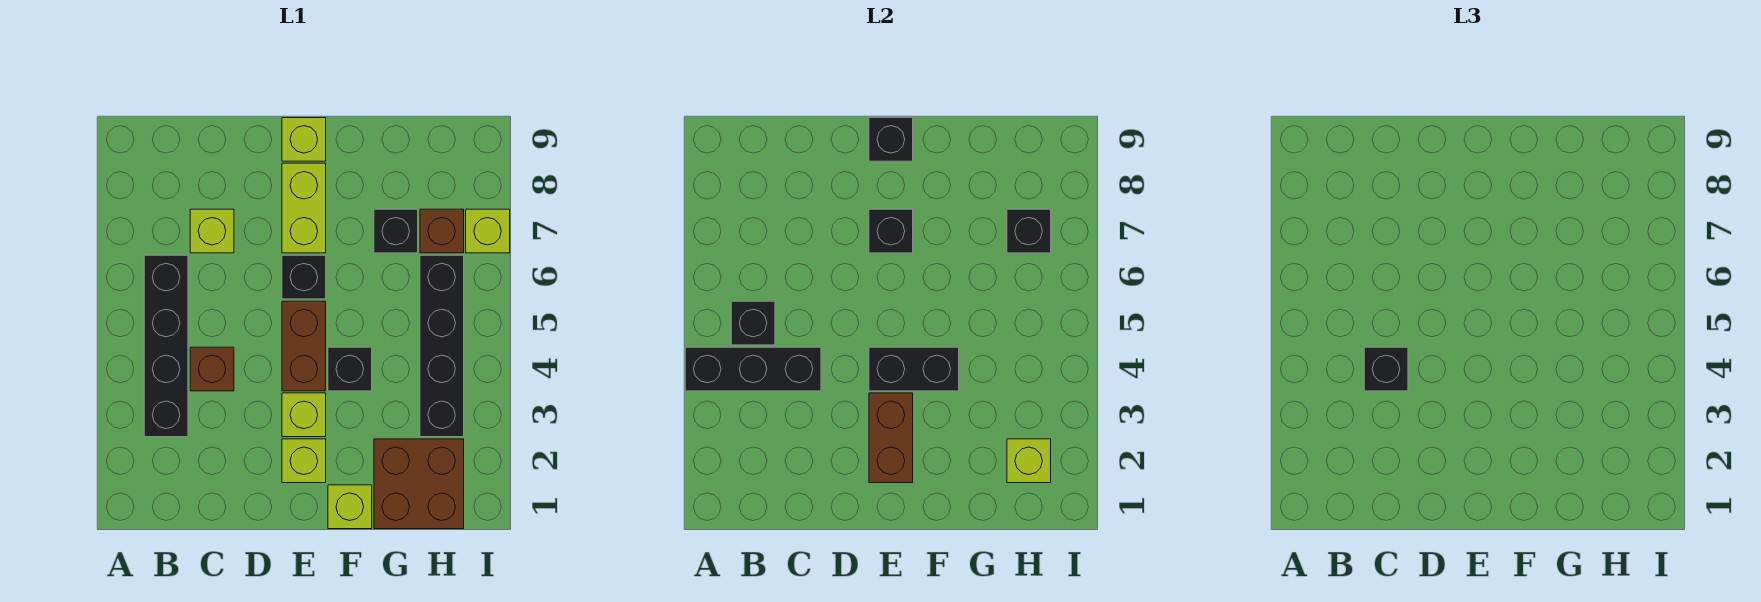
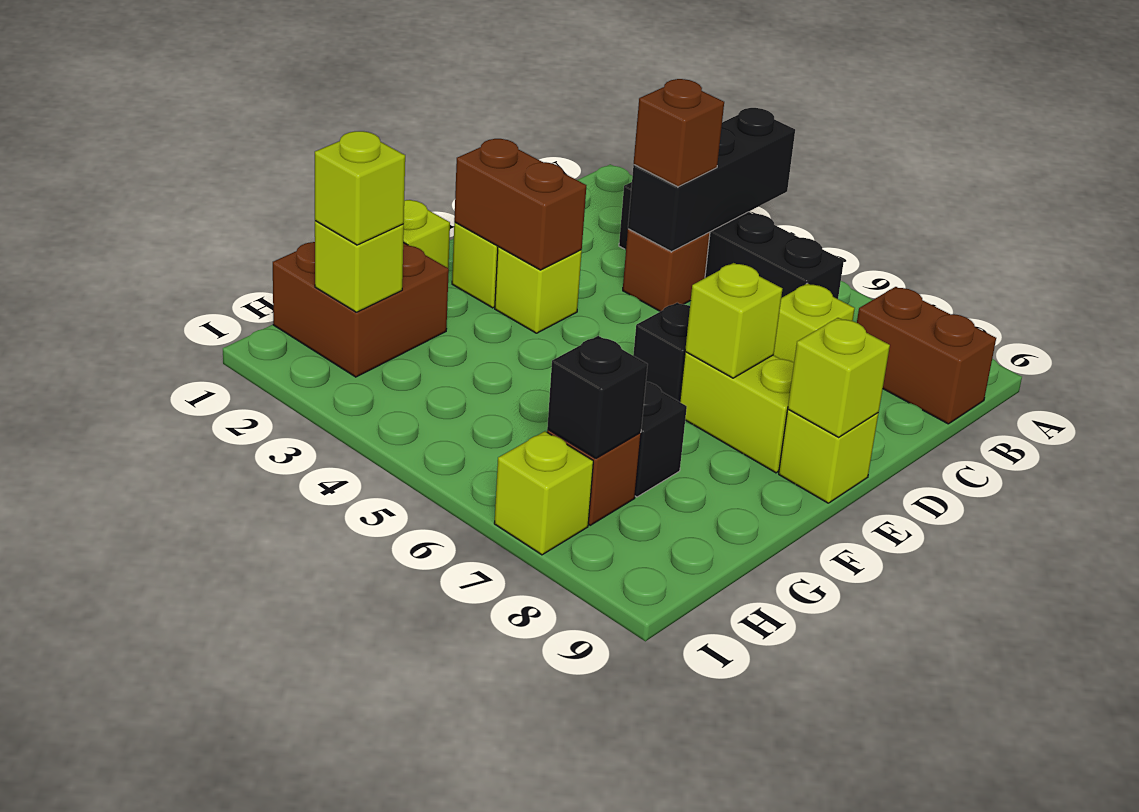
black 1x1 brick [731,301,775,345] -> none
black 1x1 brick [1364,347,1408,391] -> brown 1x1 brick [634,79,724,187]
brown 1x2 brick [282,301,326,391] -> brown 1x2 brick moved to [857,287,996,424]
black 1x2 brick [869,347,959,391] -> none
black 1x1 brick [869,209,913,253] -> lime 1x1 brick [685,263,782,378]
black 1x1 brick [869,118,913,161] -> lime 1x1 brick [788,318,890,437]
black 1x1 brick [328,347,372,391] -> none
none -> lime 1x1 brick [315,131,405,245]
black 1x4 brick [420,255,464,437] -> none

